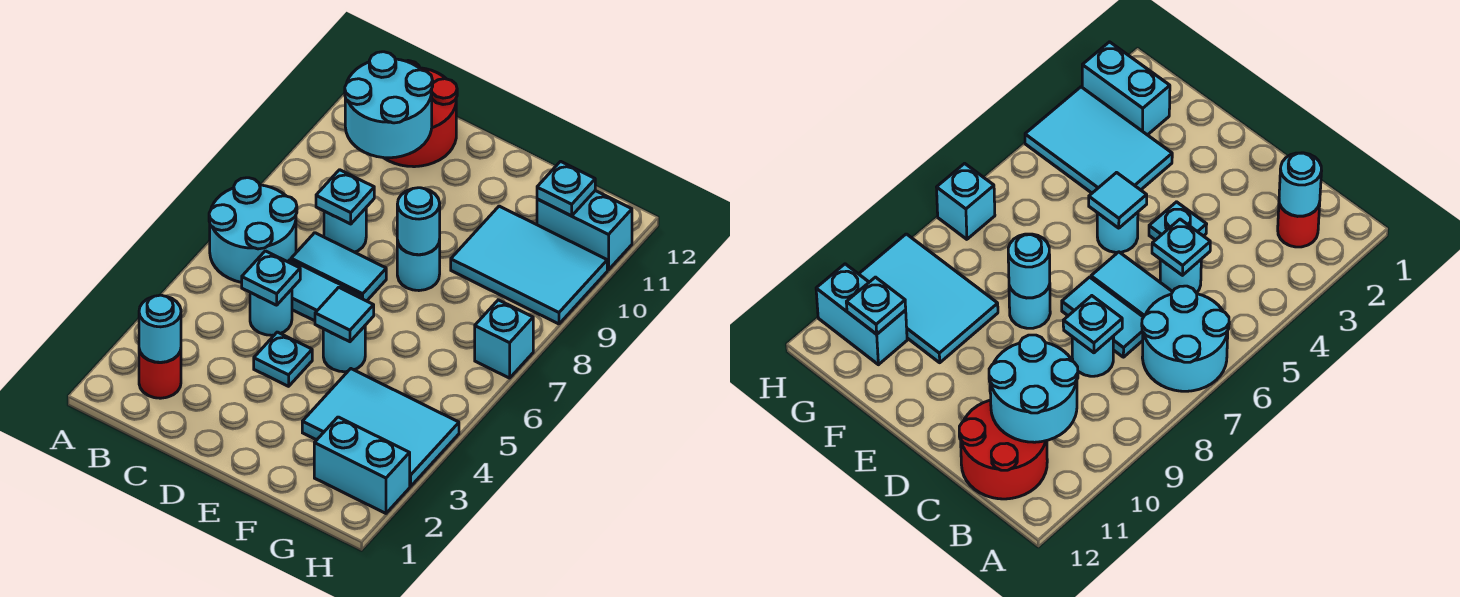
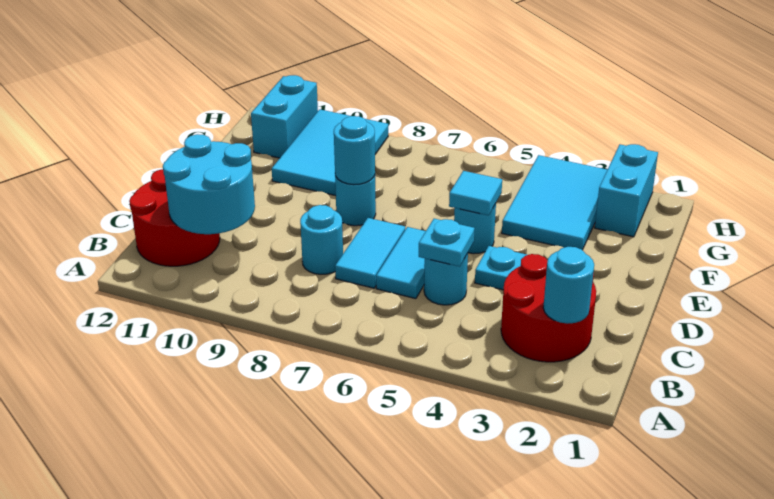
cyan 2x2 round brick [209,178,297,283] -> none
red 1x1 round brick [139,350,181,398] -> red 2x2 round brick [501,254,596,362]
cyan 1x1 plate [316,170,374,224] -> none
cyan 1x1 plate [537,161,595,216] -> none
cyan 1x1 brick [475,300,533,378] -> none

